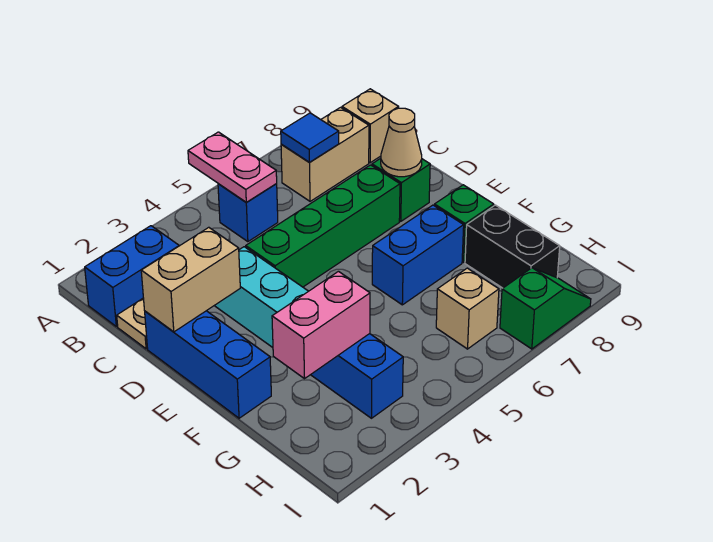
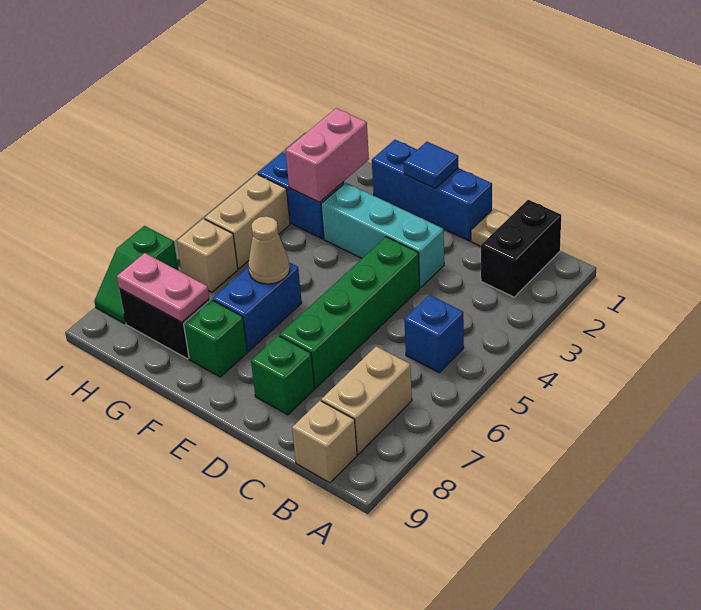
pink 1x2 plate [188,132,277,202] -> pink 1x2 plate moved to [117,253,209,322]
blue 1x2 brick [85,226,179,326] -> black 1x2 brick [481,200,561,297]
blue 1x1 tile [281,113,339,163] -> blue 1x1 tile moved to [404,142,458,189]
tan 1x2 brick [141,227,240,332] -> tan 1x2 brick moved to [205,174,290,269]
tan 1x1 cone [381,108,422,177] -> tan 1x1 cone moved to [248,216,290,284]

